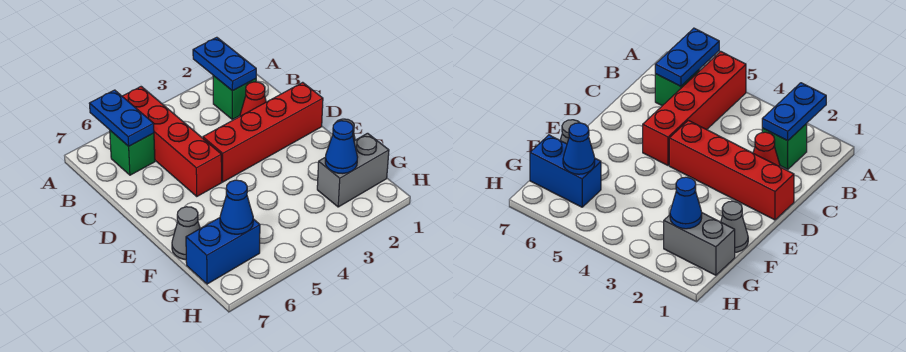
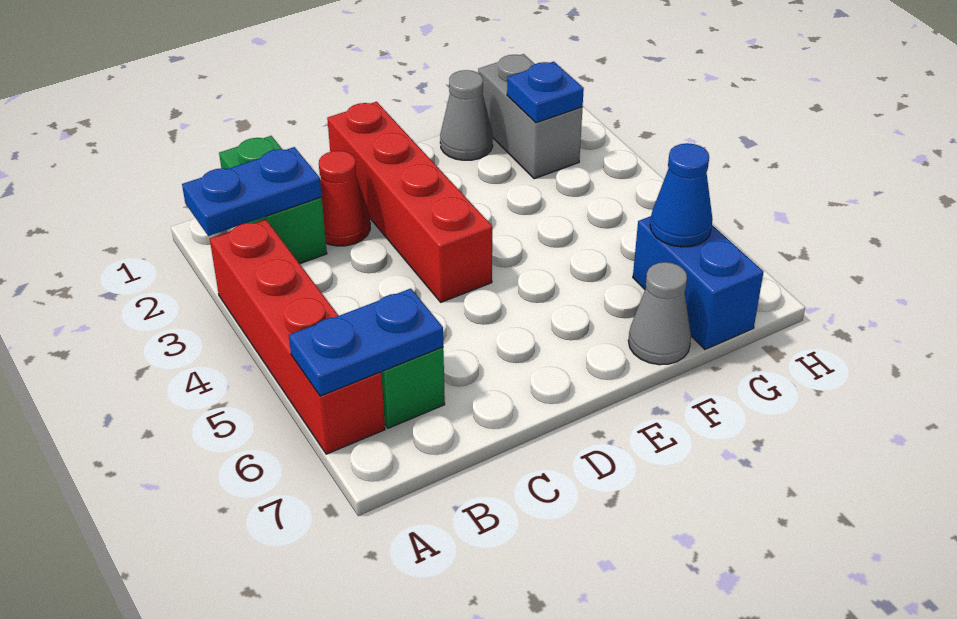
red 1x4 brick [122,87,222,196] -> red 1x4 brick turned to [210,219,385,454]
green 1x1 brick [213,76,256,120] -> green 1x2 brick [219,136,327,264]
blue 1x1 cone [325,121,358,174] -> blue 1x1 plate [507,62,584,123]

